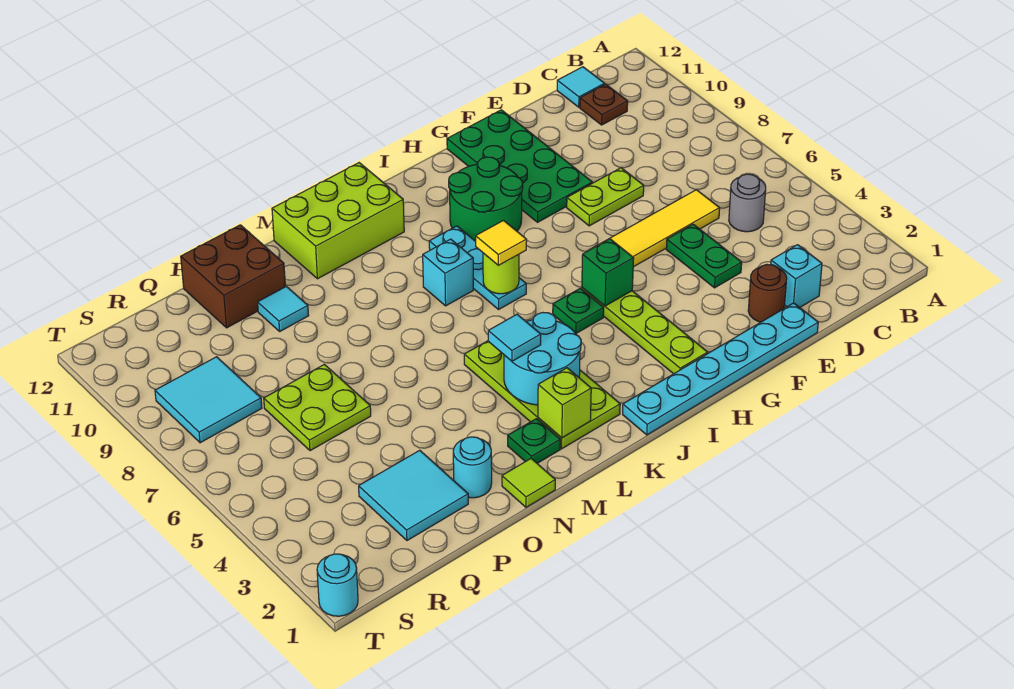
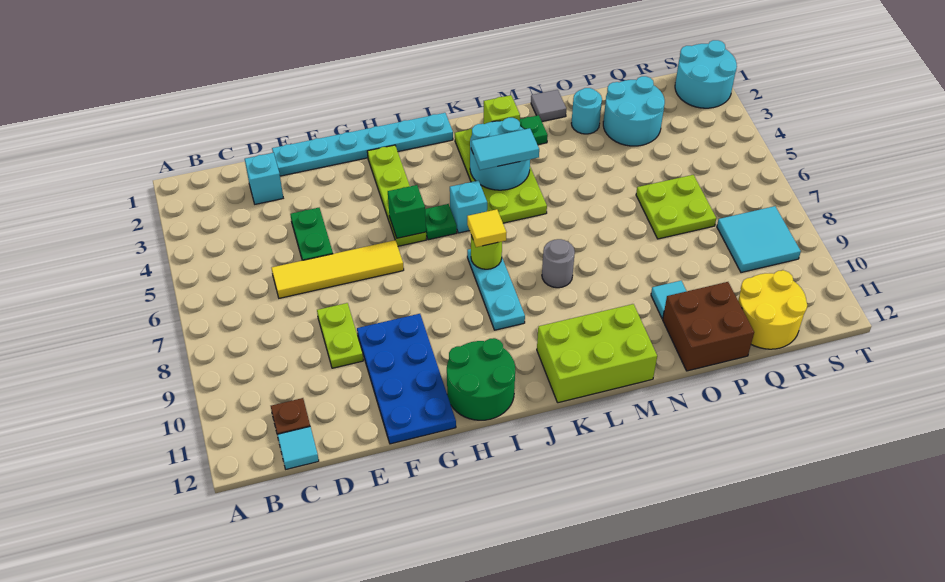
grey 1x1 round brick [729,174,766,232] -> grey 1x1 round brick moved to [542,239,575,288]
brown 1x1 round brick [748,264,787,322] -> none
lime 1x2 plate [567,168,644,226] -> lime 1x2 plate turned to [317,303,363,368]
green 2x4 plate [447,110,592,222] -> blue 2x4 plate [357,314,456,444]
green 2x2 round brick [449,157,523,241] -> green 2x2 round brick moved to [447,338,515,420]
cyan 1x1 brick [423,239,473,306] -> cyan 1x1 brick moved to [450,181,487,233]
cyan 1x1 tile [488,314,541,361] -> cyan 1x2 tile [471,128,539,170]
lime 1x1 tile [502,459,555,507] -> grey 1x1 tile [531,90,566,121]
cyan 2x2 tile [359,450,468,541] -> cyan 2x2 round brick [603,76,665,146]
none -> yellow 2x2 round brick [738,270,807,349]
cyan 1x1 round brick [317,554,358,616] -> cyan 2x2 round brick [675,40,737,108]

